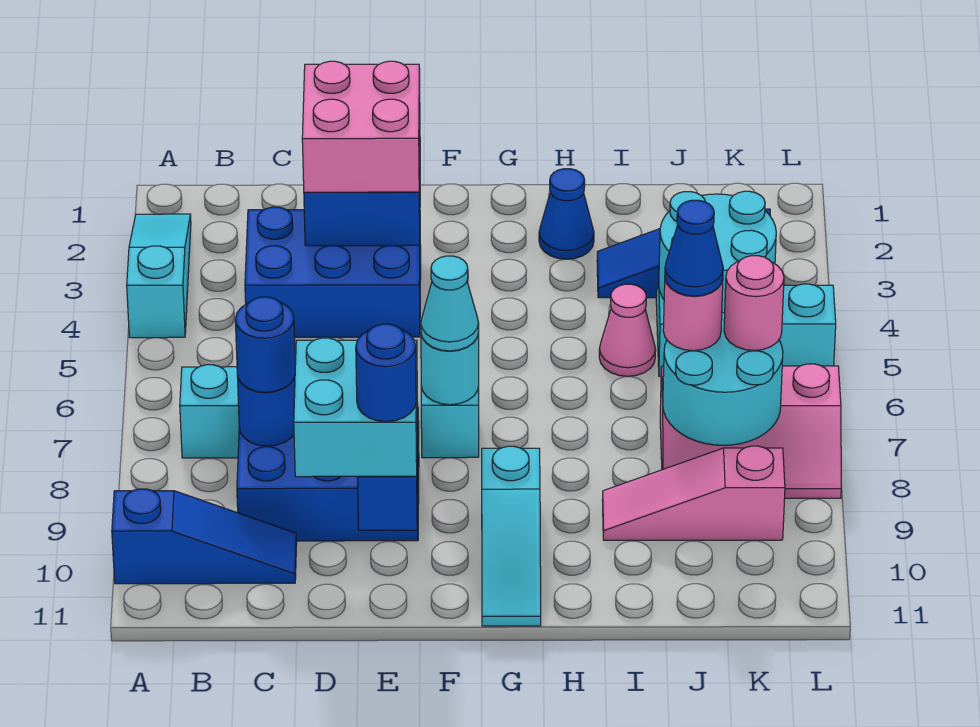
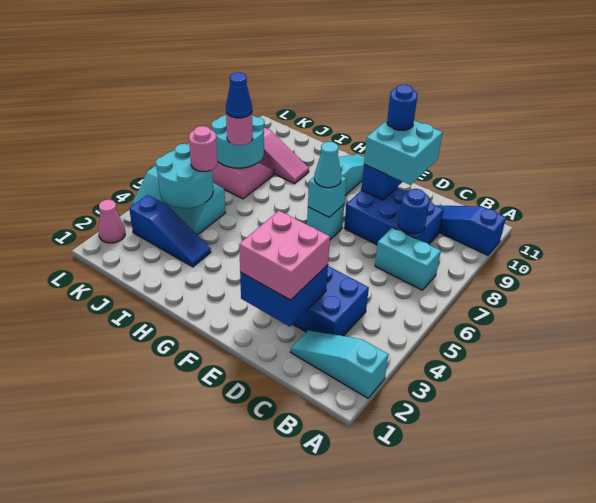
cyan 1x3 slope [127,214,191,338] -> cyan 1x3 slope turned to [291,330,388,398]
blue 1x1 round brick [235,297,295,392] -> none
cyan 1x1 round brick [421,333,479,405] -> cyan 1x1 brick [308,176,346,217]
blue 1x1 cone [539,169,594,259] -> none
pink 1x1 cone [599,284,656,376] -> pink 1x1 cone moved to [99,200,125,243]
pink 1x1 round brick [724,256,784,351] -> pink 1x1 round brick moved to [189,126,218,172]

